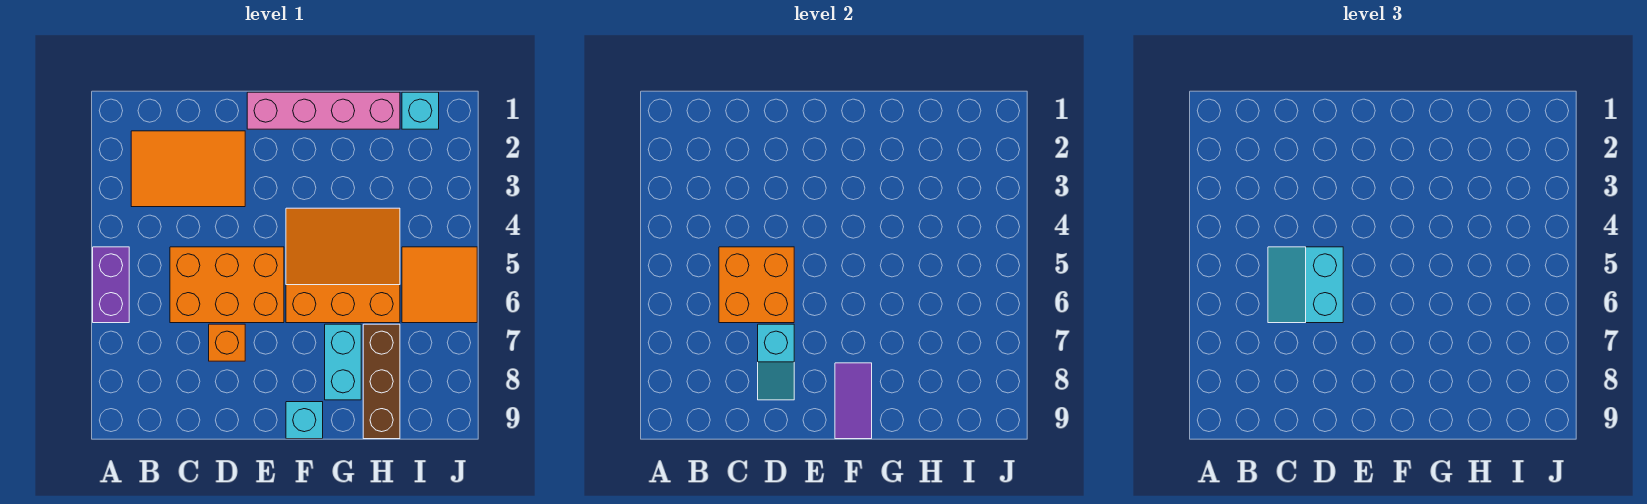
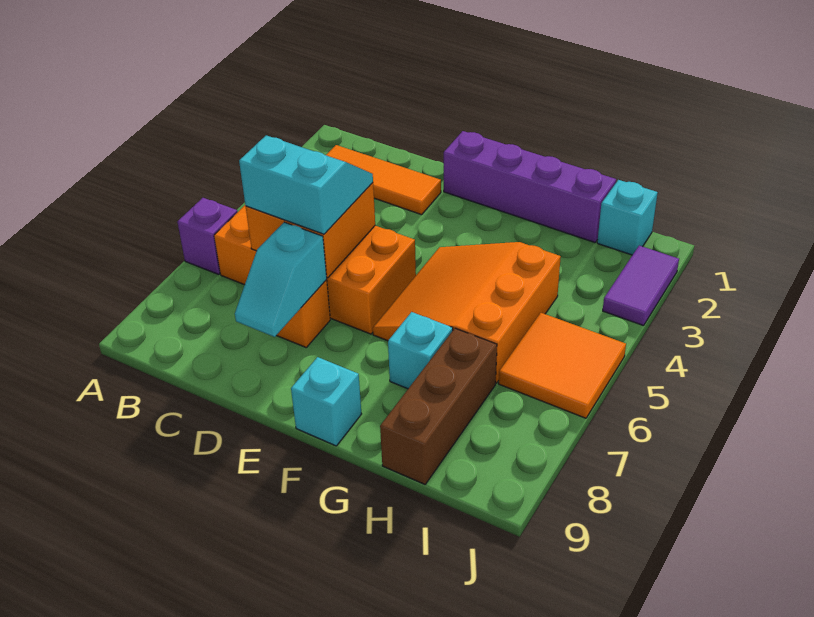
purple 1x2 brick [93,247,129,323] -> purple 1x1 brick [178,198,237,275]
orange 2x3 tile [131,131,245,207] -> orange 1x3 tile [326,145,441,215]
orange 2x3 brick [170,247,284,323] -> orange 2x4 brick [214,205,416,334]
cyan 2x2 slope [1268,247,1343,323] -> cyan 2x2 slope turned to [239,135,373,234]
pink 1x4 brick [247,92,400,129] -> purple 1x4 brick [444,131,616,242]
orange 3x3 slope [286,208,400,323] -> orange 3x3 slope turned to [373,242,561,383]
purple 1x2 tile [835,363,872,439] -> purple 1x2 tile moved to [603,246,679,326]
cyan 1x2 brick [325,324,361,400] -> cyan 1x1 brick [388,312,453,389]

